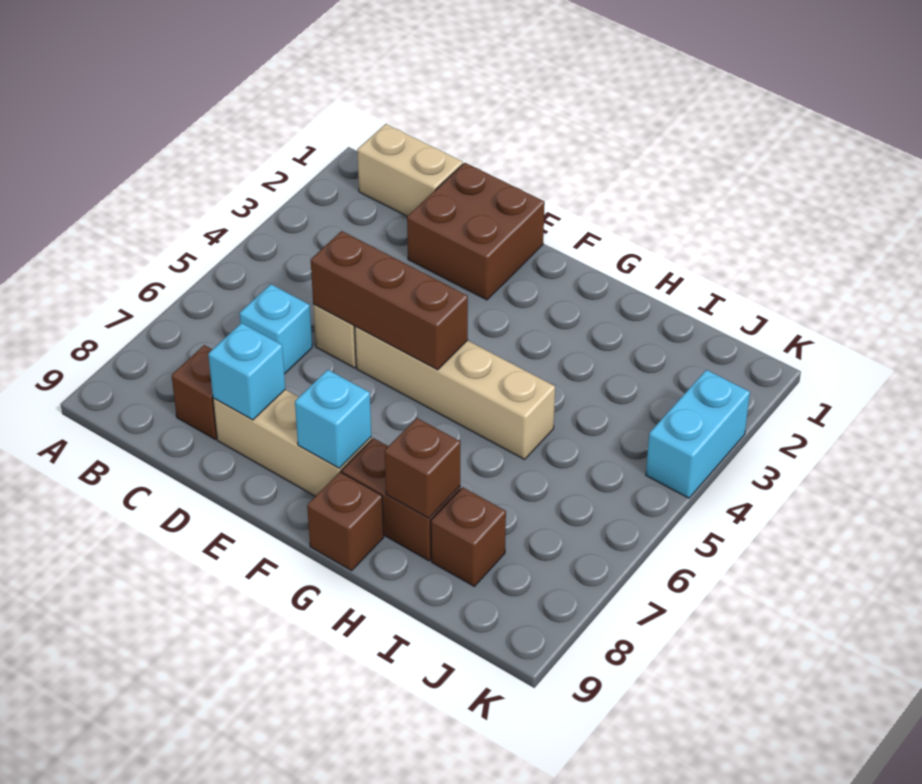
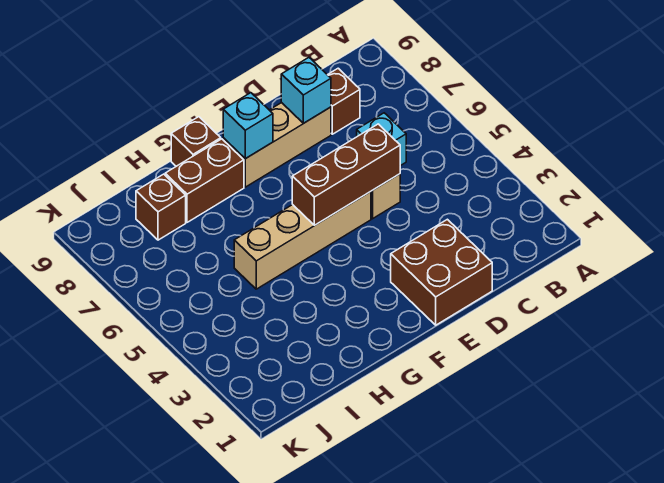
tan 1x2 brick [357,124,463,216] -> none
brown 1x1 brick [384,418,460,518] -> none
cyan 1x2 brick [646,370,750,498] -> none

